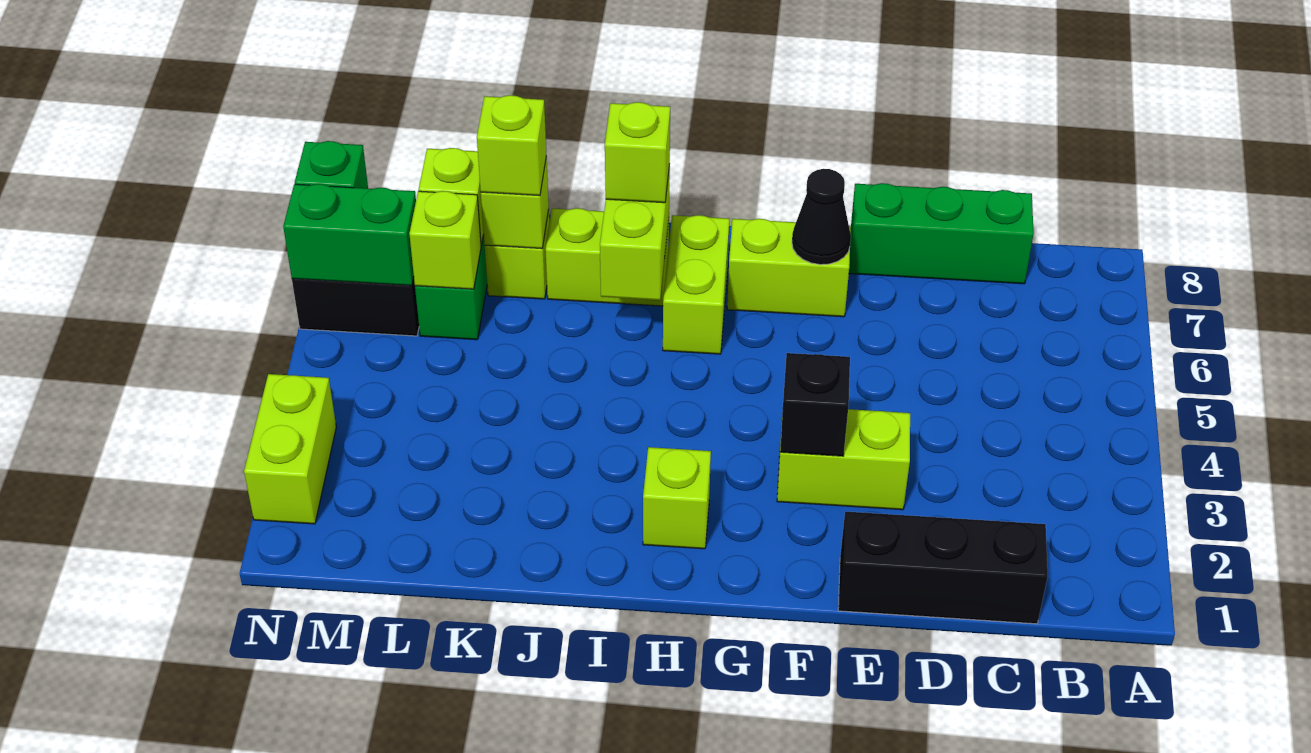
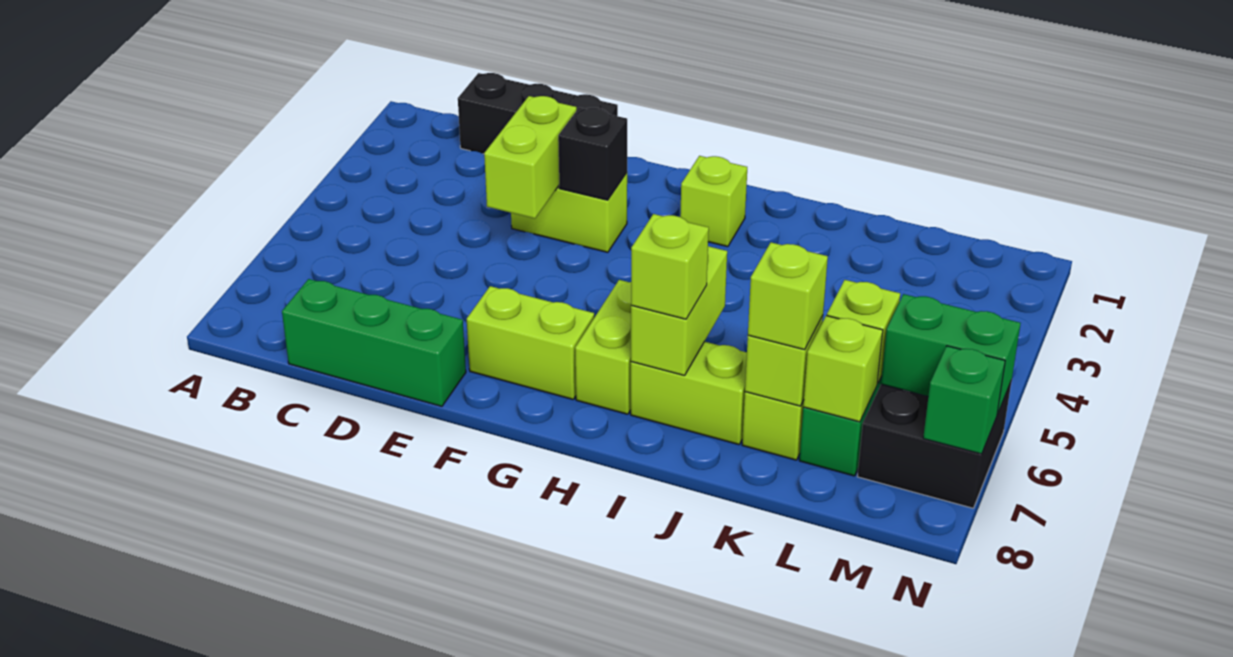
black 1x1 cone [792,169,851,265] -> none
lime 1x2 brick [244,374,336,524] -> lime 1x2 brick moved to [484,96,577,219]

